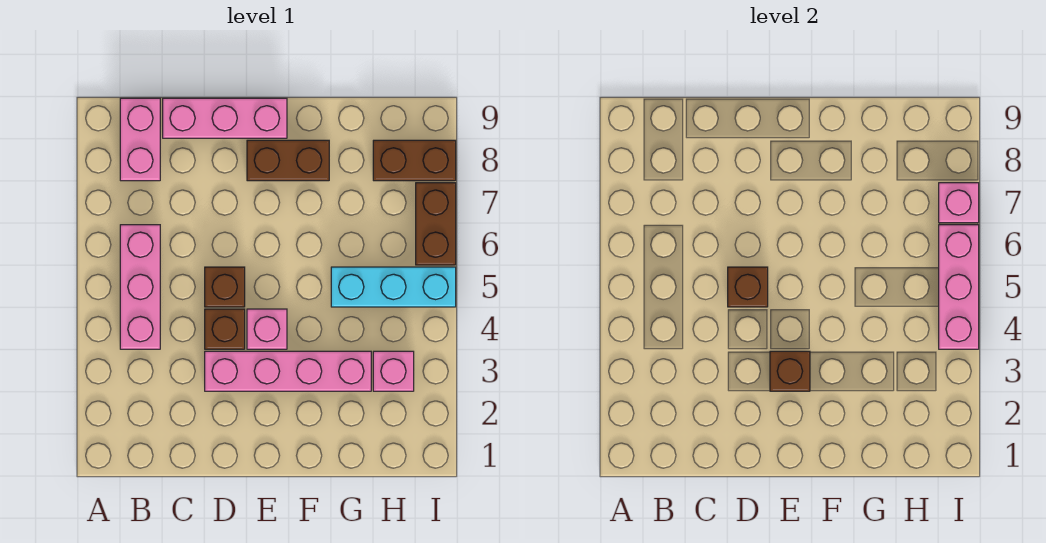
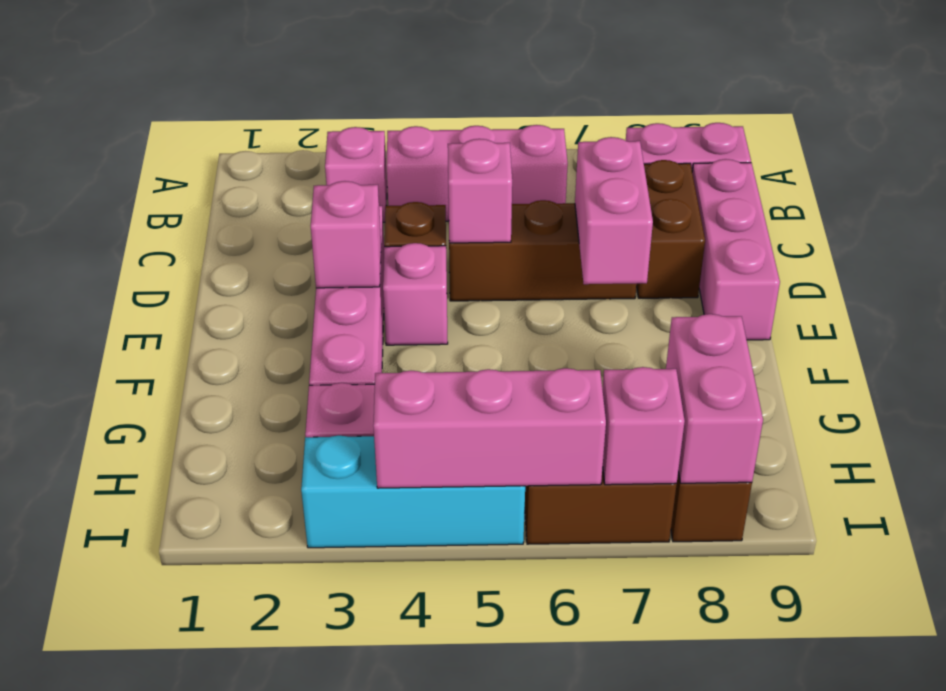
none -> pink 1x1 brick [325,127,387,222]
brown 1x1 brick [205,267,245,307] -> brown 1x3 brick [449,200,637,301]
brown 1x1 brick [728,267,768,307] -> pink 1x1 brick [448,139,512,243]
none -> pink 1x2 brick [575,137,653,284]
brown 1x1 brick [770,351,810,391] -> pink 1x1 brick [311,181,381,288]
brown 1x2 brick [247,140,329,181] -> brown 1x2 brick moved to [637,160,705,298]
cyan 1x3 brick [331,267,456,307] -> cyan 1x3 brick turned to [301,436,525,548]
none -> pink 1x2 brick [666,314,763,483]

